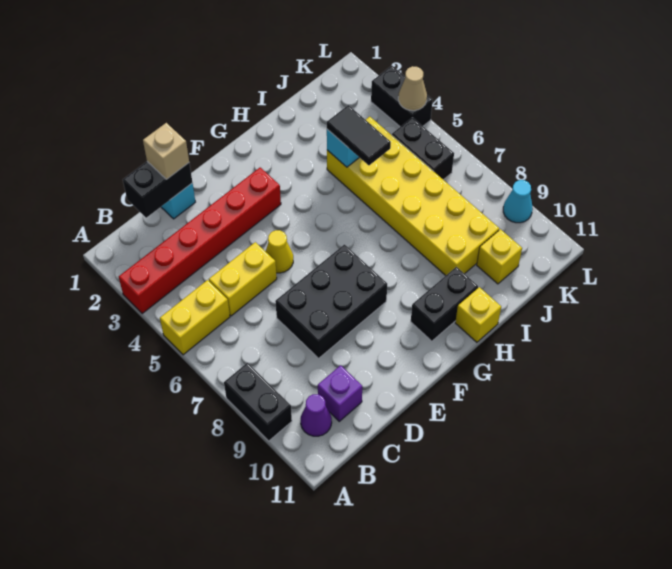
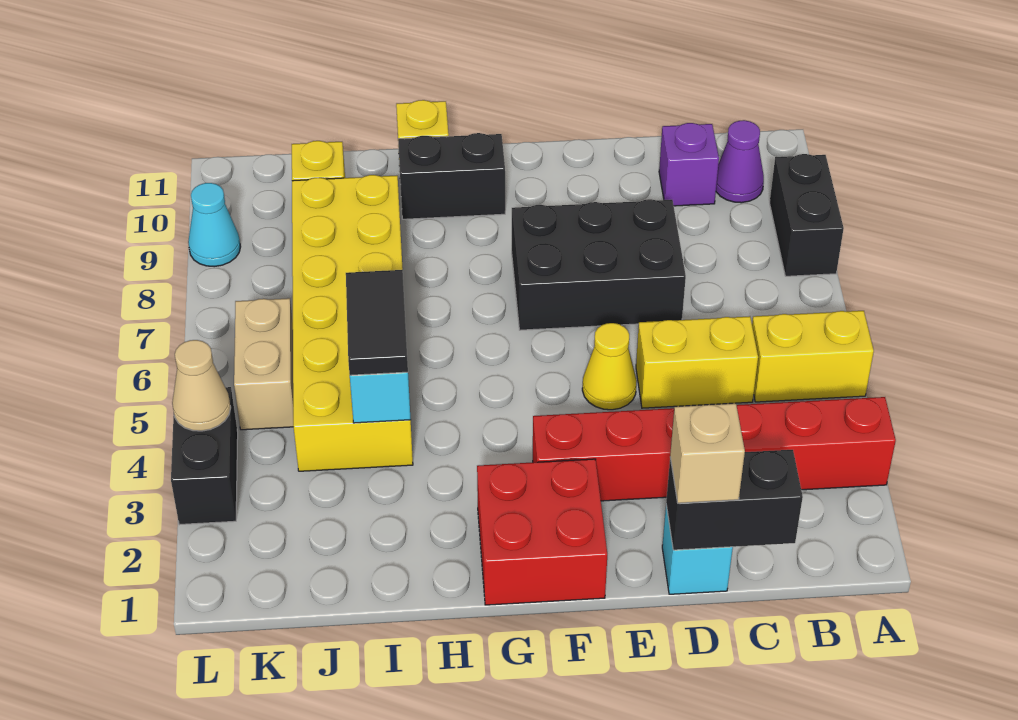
none -> red 2x2 brick [477,459,607,605]
black 1x2 brick [392,118,454,180] -> tan 1x2 brick [234,298,293,430]

